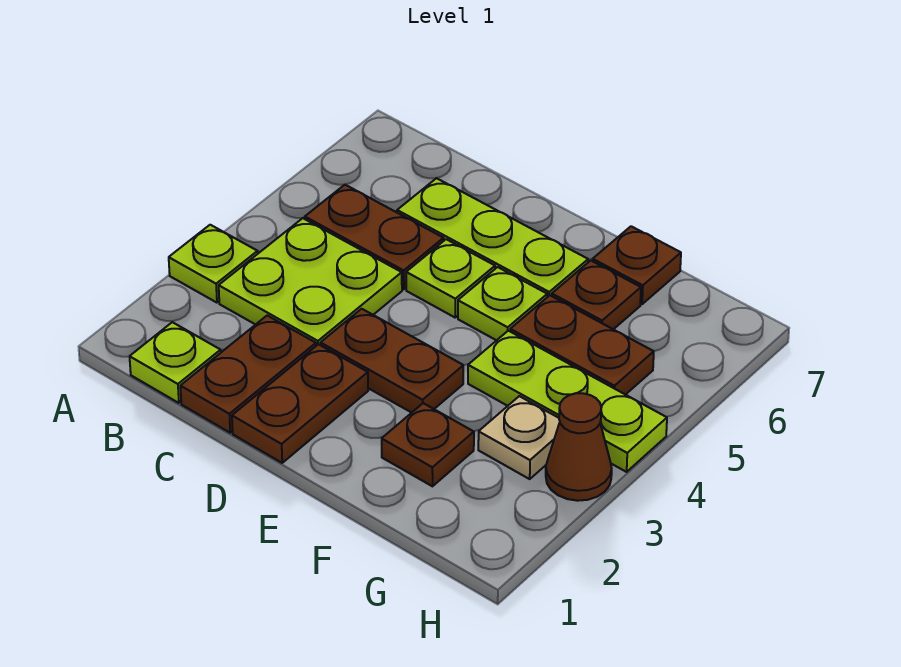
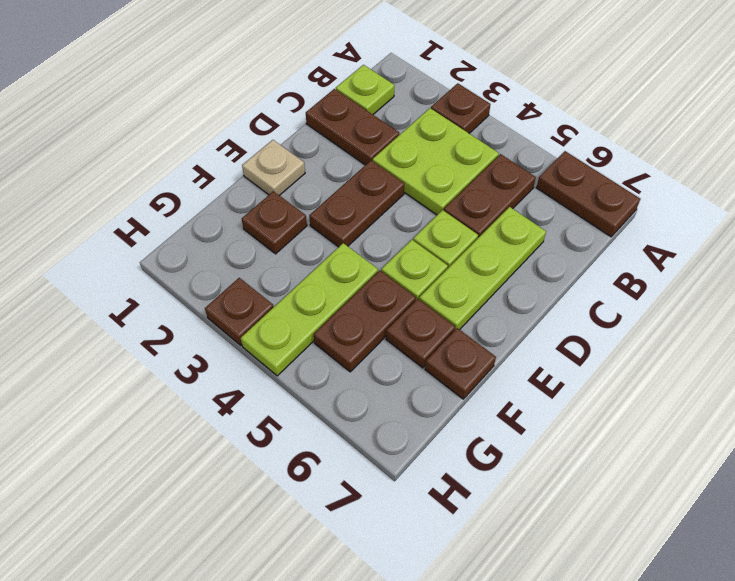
lime 1x1 plate [169,225,258,303] -> brown 1x1 plate [431,83,491,133]
brown 1x2 plate [232,344,368,463] -> brown 1x2 plate moved to [536,151,640,237]
tan 1x1 plate [478,396,560,479] -> tan 1x1 plate moved to [242,140,305,196]
brown 1x1 cone [546,393,612,501] -> brown 1x1 plate [205,278,273,345]

